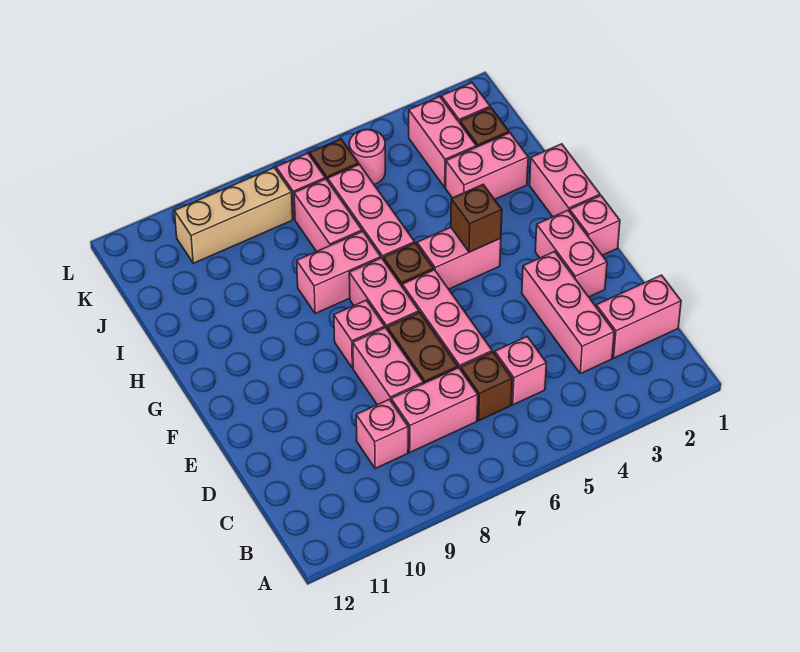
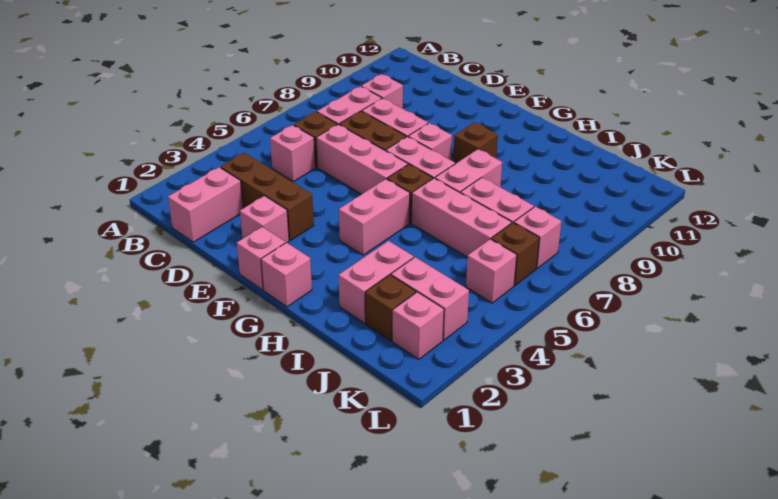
pink 1x3 brick [522,252,614,374] -> brown 1x3 brick [221,153,314,240]
pink 1x2 brick [535,210,607,297] -> pink 1x1 brick [240,196,289,243]
pink 1x2 brick [529,144,600,217] -> pink 1x1 brick [261,243,312,307]
brown 1x1 brick [451,185,502,252] -> brown 1x1 brick moved to [453,122,498,164]
pink 1x1 round brick [349,130,385,184] -> pink 1x1 brick [466,239,517,303]
tan 1x3 brick [175,168,293,263] -> none

